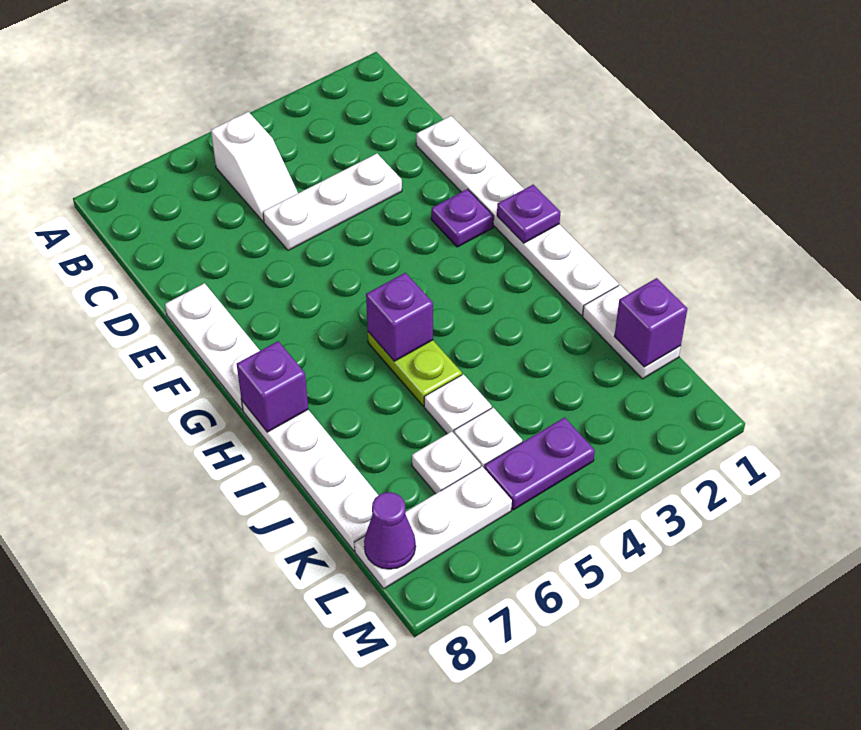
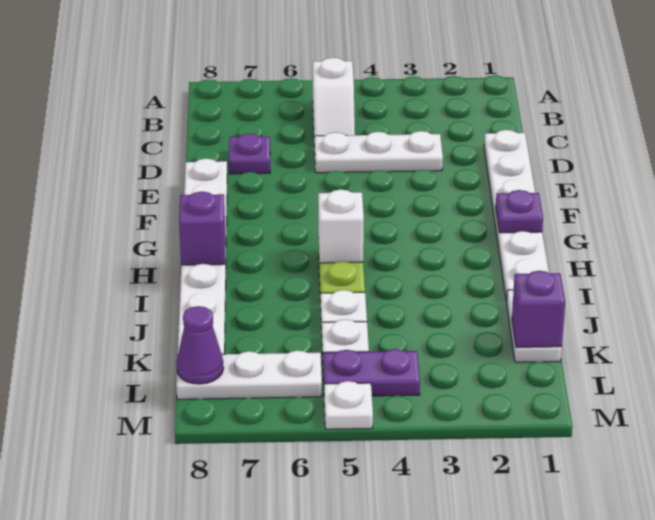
purple 1x1 plate [431,189,494,247] -> purple 1x1 plate moved to [229,134,270,174]
purple 1x1 brick [366,273,433,361] -> white 1x1 brick [318,189,364,263]
white 1x1 plate [412,432,481,494] -> white 1x1 plate moved to [324,381,373,429]

